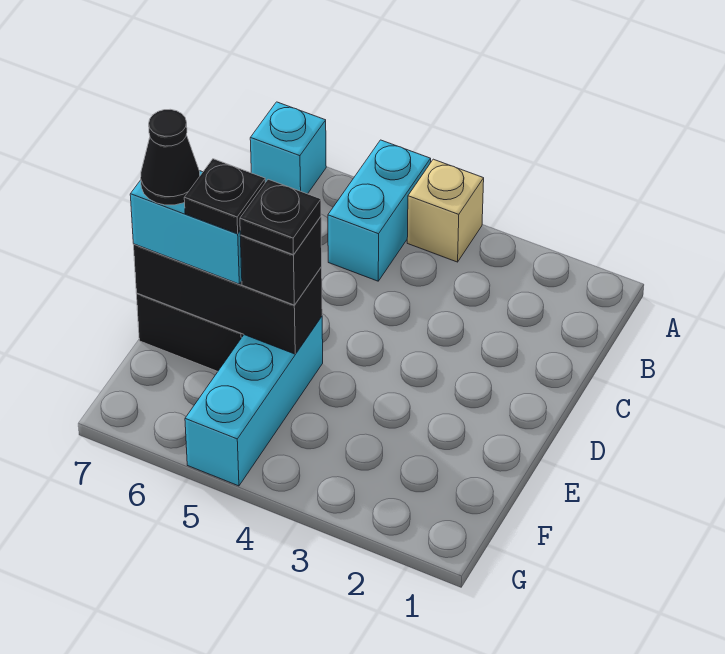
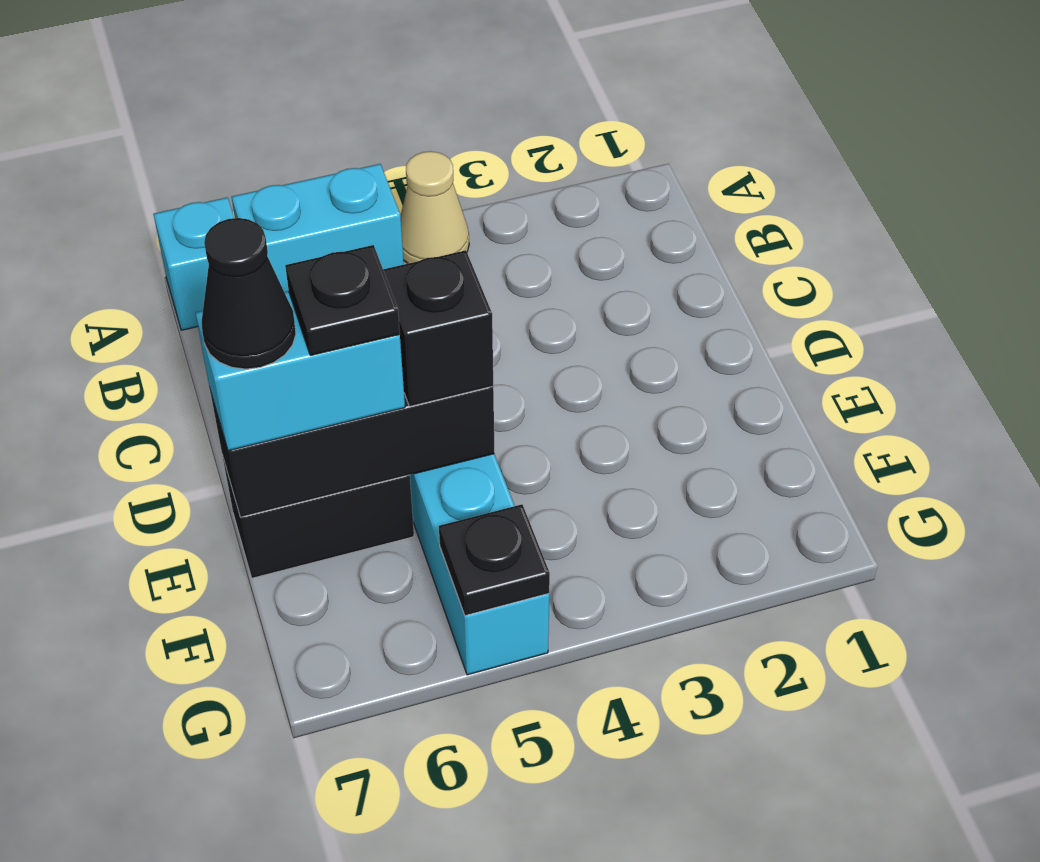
tan 1x1 brick [407,159,484,262] -> tan 1x1 cone [401,151,469,263]
cyan 1x2 brick [328,140,431,281] -> cyan 1x2 brick turned to [232,164,404,292]
black 1x1 plate [240,179,321,255] -> black 1x1 plate moved to [439,504,550,616]

